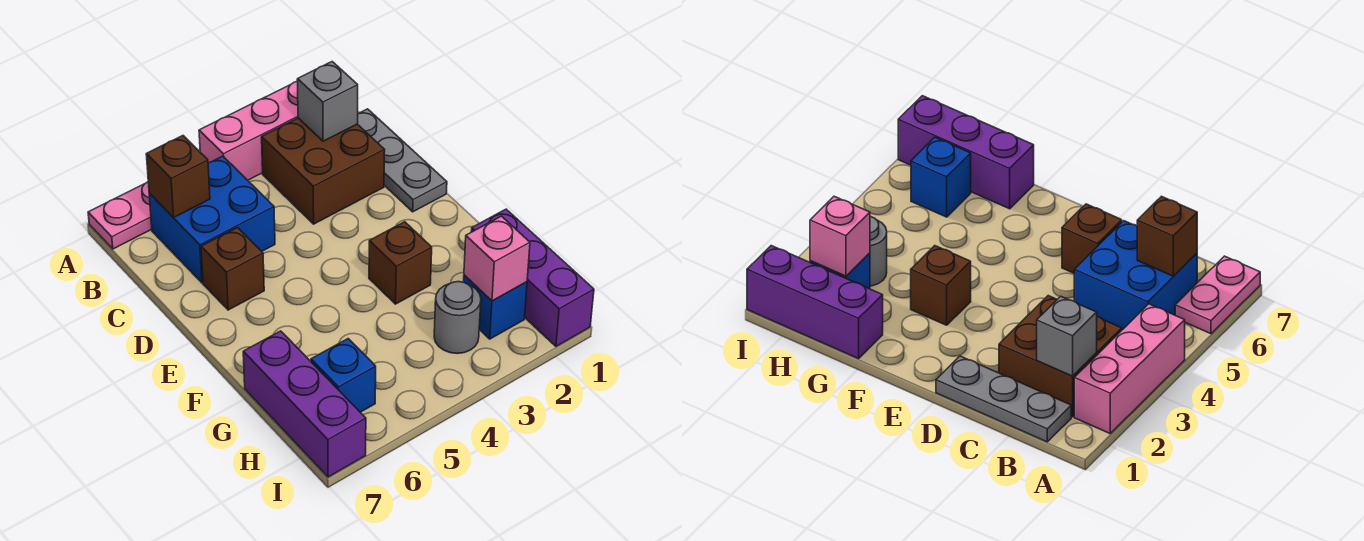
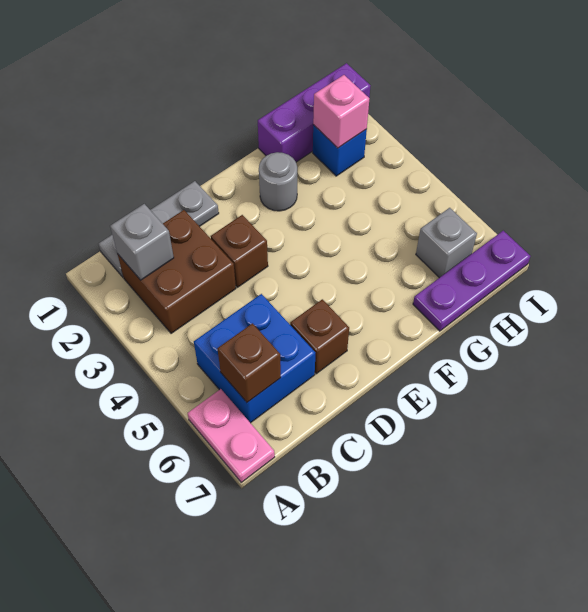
pink 1x3 brick [199,81,298,180] -> none
brown 1x1 brick [369,222,432,304] -> brown 1x1 brick moved to [211,215,268,287]
purple 1x3 brick [243,331,366,477] -> purple 1x3 plate [413,231,530,331]
grey 1x1 round brick [434,282,481,354] -> grey 1x1 round brick moved to [259,152,297,211]
blue 1x1 brick [311,339,376,412] -> grey 1x1 brick [416,208,477,278]

